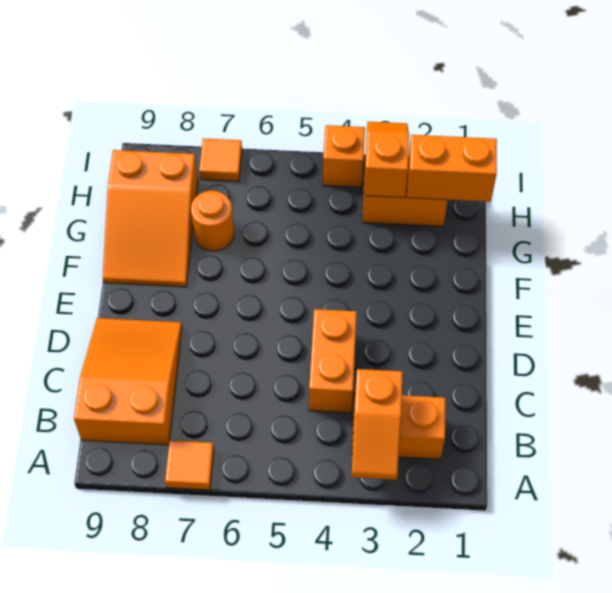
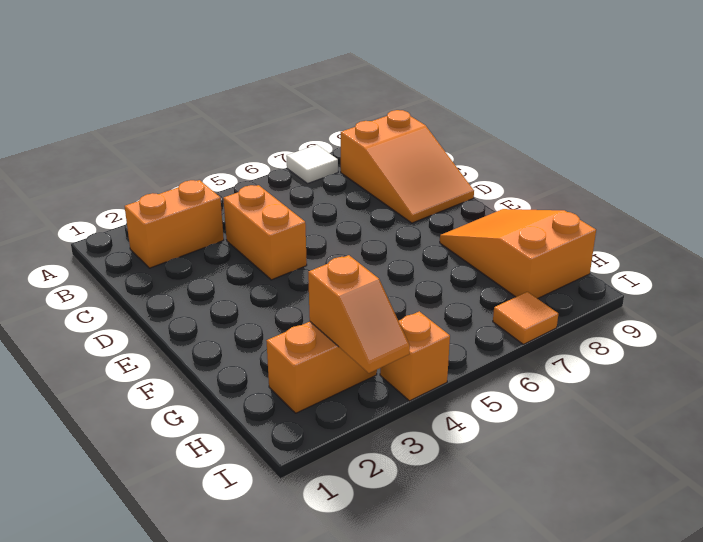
orange 1x2 slope [352,369,402,480] -> none
orange 1x1 tile [165,440,214,490] -> white 1x1 tile [286,145,338,184]
orange 1x1 round brick [191,191,234,251] -> none
orange 1x2 brick [407,135,497,202] -> none

